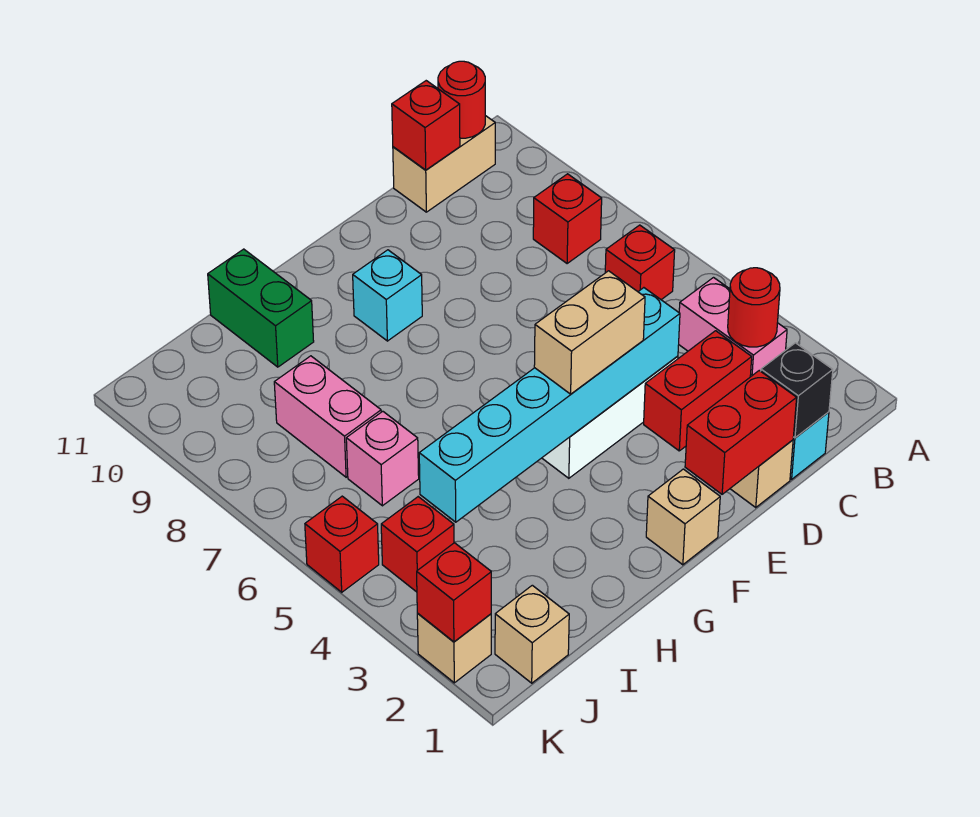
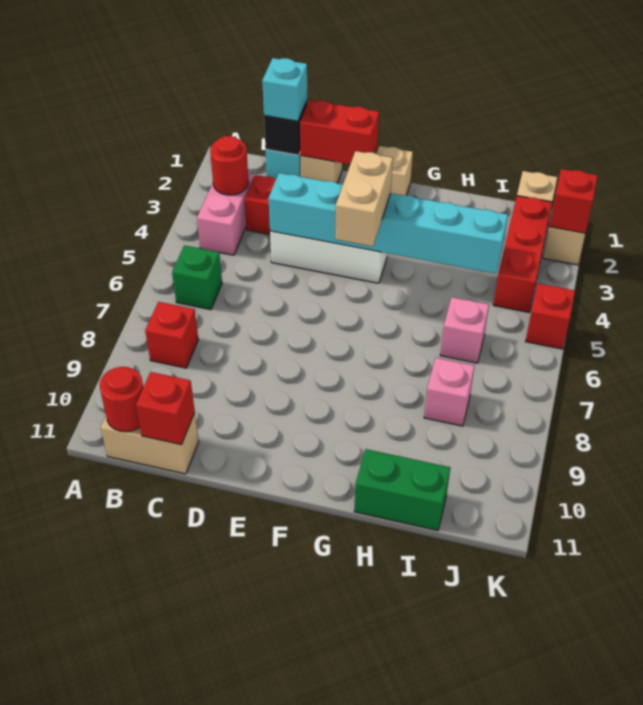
red 1x1 brick [605,225,675,300] -> green 1x1 brick [172,245,222,310]
tan 1x2 brick [534,271,645,394] -> tan 1x2 brick turned to [335,151,393,247]
cyan 1x1 brick [353,250,422,341] -> cyan 1x1 brick moved to [262,58,307,121]
green 1x2 brick [208,249,314,367] -> green 1x2 brick turned to [354,449,450,531]
pink 1x2 brick [274,356,381,477] -> pink 1x1 brick [424,358,474,426]
red 1x1 brick [381,497,454,592] -> red 1x3 brick [493,196,552,312]

